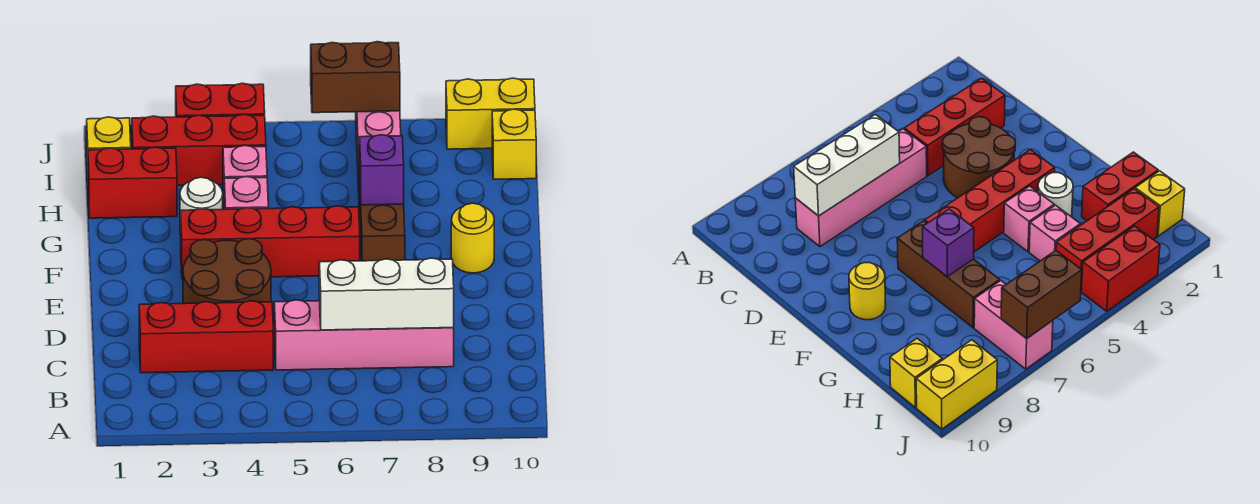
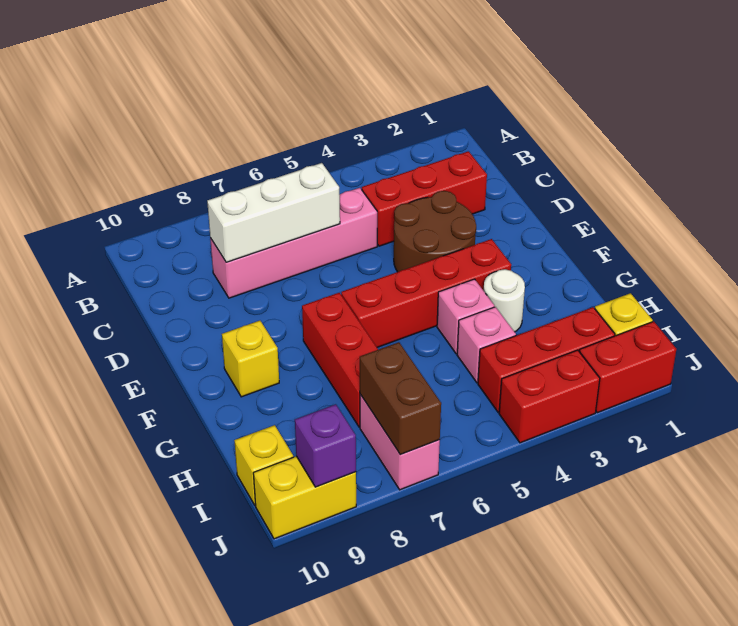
brown 1x3 brick [358,145,405,261] -> red 1x3 brick [302,293,378,427]
yellow 1x1 round brick [451,203,494,273] -> yellow 1x1 brick [222,321,279,397]
purple 1x1 brick [360,135,404,205] -> purple 1x1 brick moved to [295,404,356,487]
red 1x2 brick [88,147,177,218] -> red 1x2 brick moved to [579,321,676,413]
brown 1x2 brick [311,42,400,113] -> brown 1x2 brick turned to [360,342,441,455]

